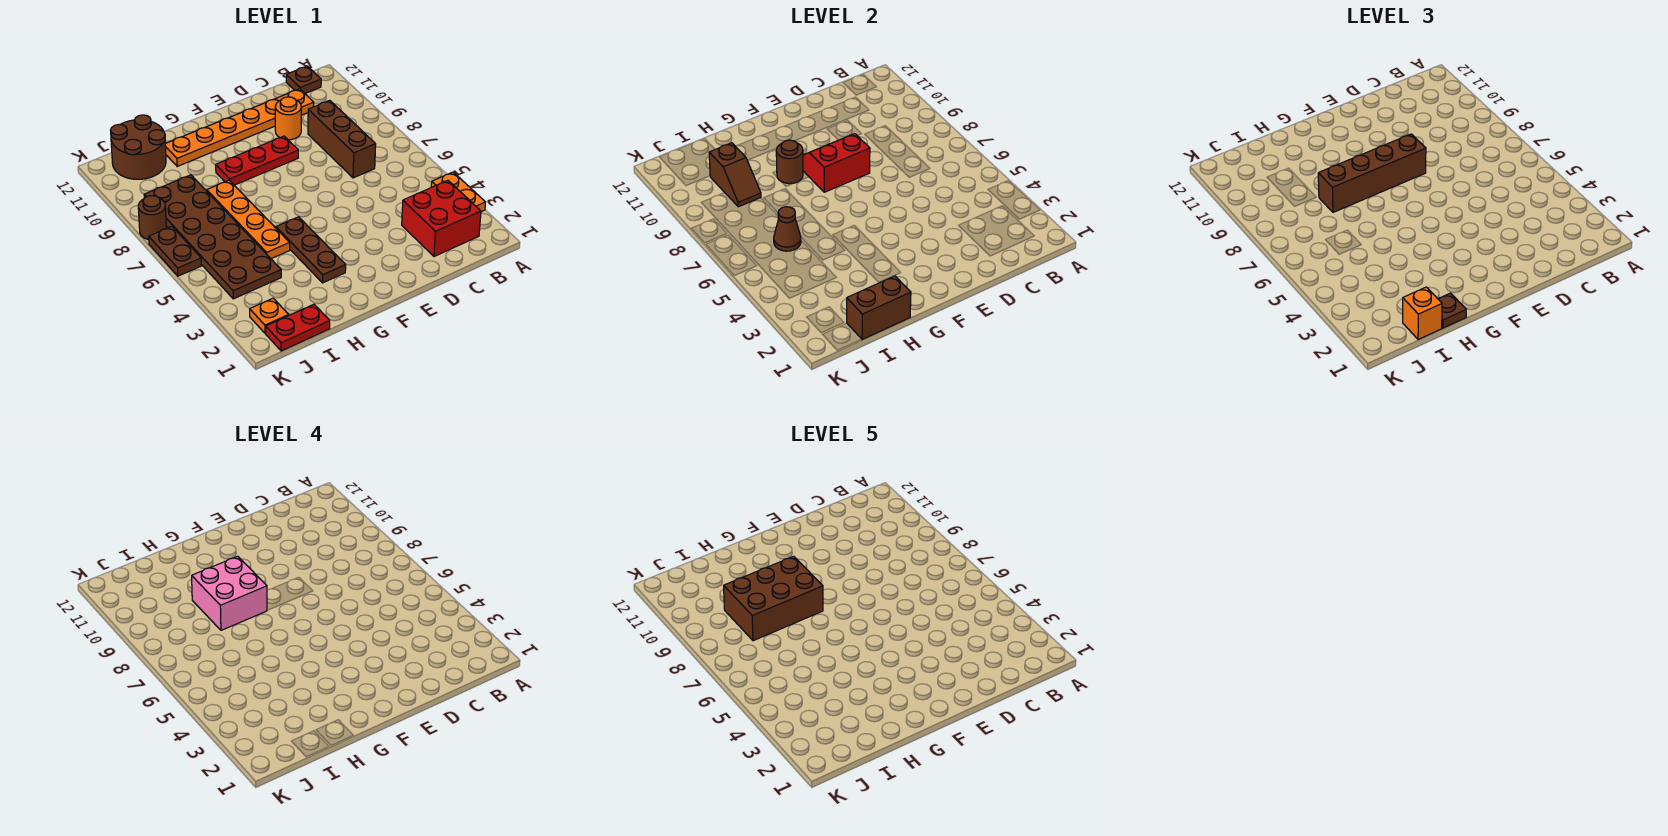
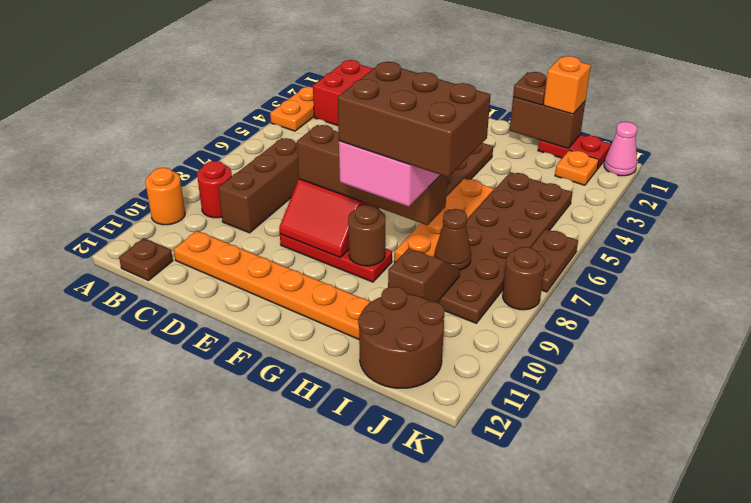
none -> red 1x1 round brick [197,161,232,218]
orange 1x1 round brick [275,97,301,140] -> orange 1x1 round brick moved to [145,168,185,225]
brown 1x1 cone [774,207,801,251] -> brown 1x1 cone moved to [435,209,471,270]
none -> pink 1x1 cone [604,122,638,176]

